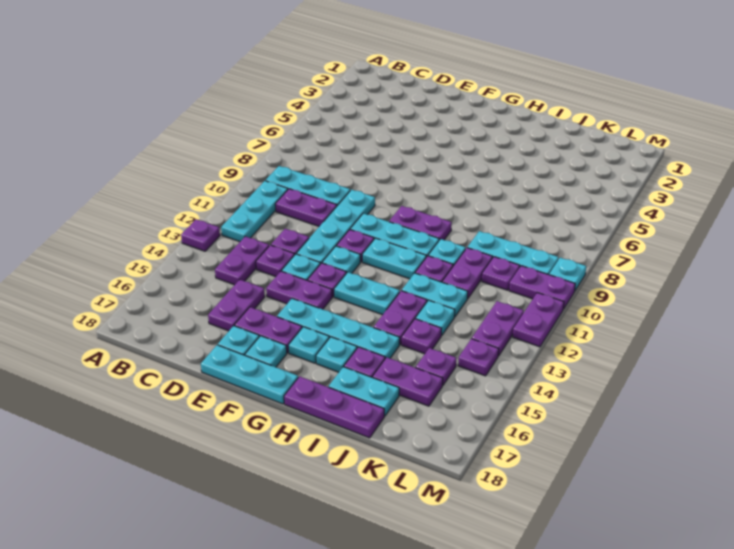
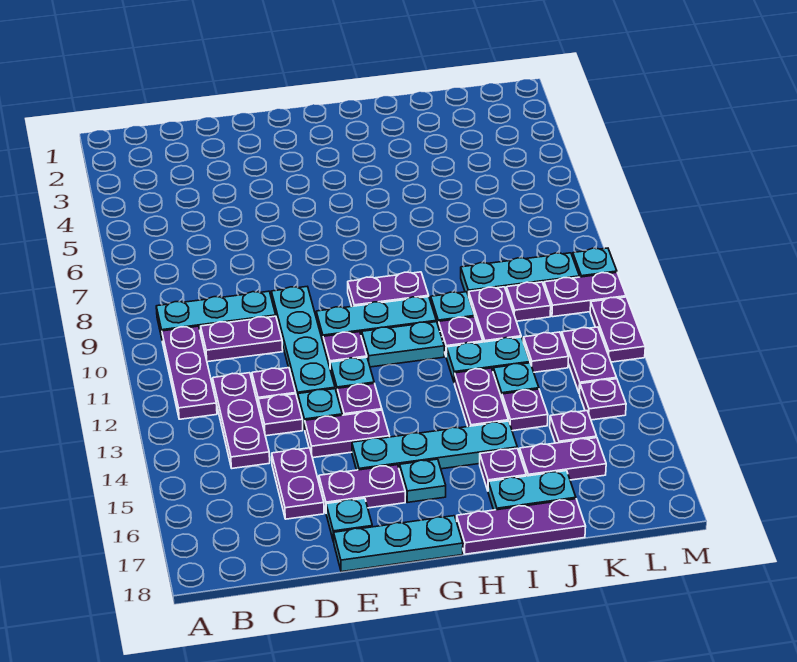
purple 1x1 plate [181,219,220,251] -> purple 1x1 plate moved to [523,332,569,372]
cyan 1x3 plate [221,181,288,242] -> purple 1x3 plate [162,326,217,419]
purple 1x2 plate [215,236,269,285] -> purple 1x3 plate [213,373,270,468]
cyan 1x1 plate [245,336,287,367] -> none
cyan 1x2 plate [334,272,400,315] -> none
cyan 1x1 plate [316,337,357,372] -> none

